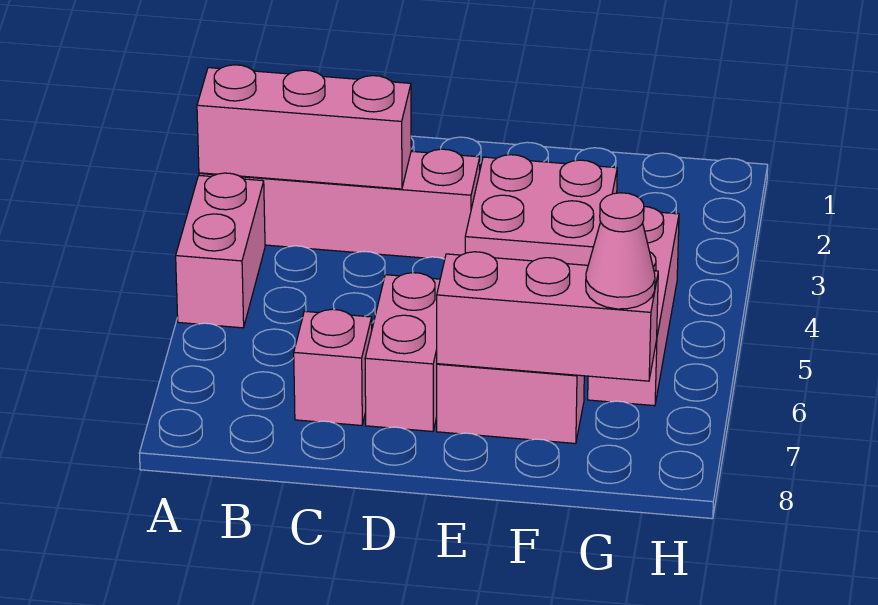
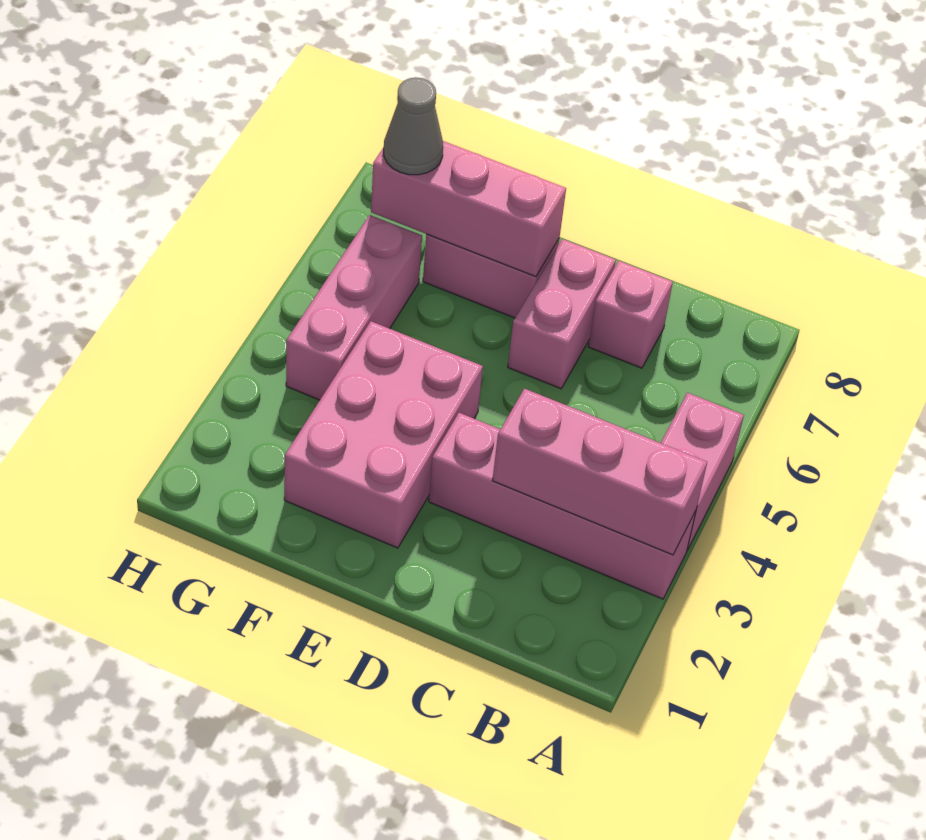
pink 2x2 brick [465,155,617,265] -> pink 2x3 brick [284,321,483,548]
pink 1x1 cone [586,193,655,309] -> grey 1x1 cone [384,77,443,175]

